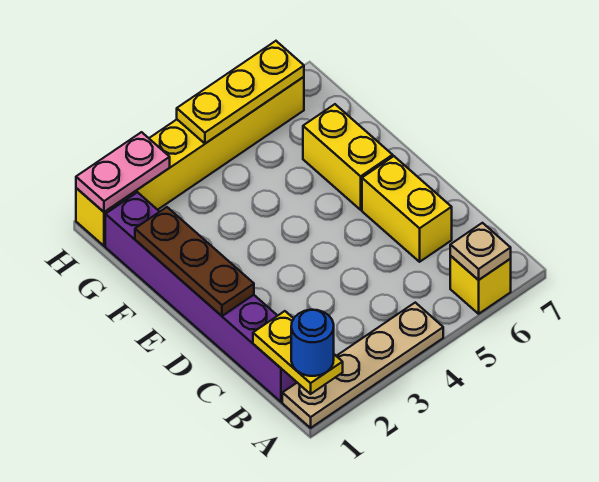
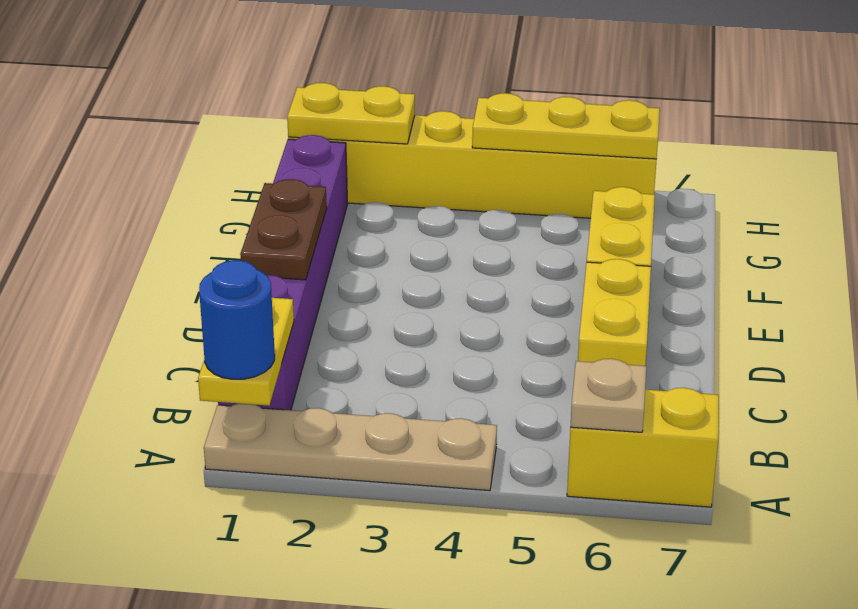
yellow 1x1 brick [450,256,511,314] -> yellow 1x2 brick [567,388,719,507]
brown 1x3 plate [135,207,254,316] -> brown 1x2 plate [240,179,327,280]
pink 1x2 plate [76,132,170,212] -> yellow 1x2 plate [287,83,415,144]

